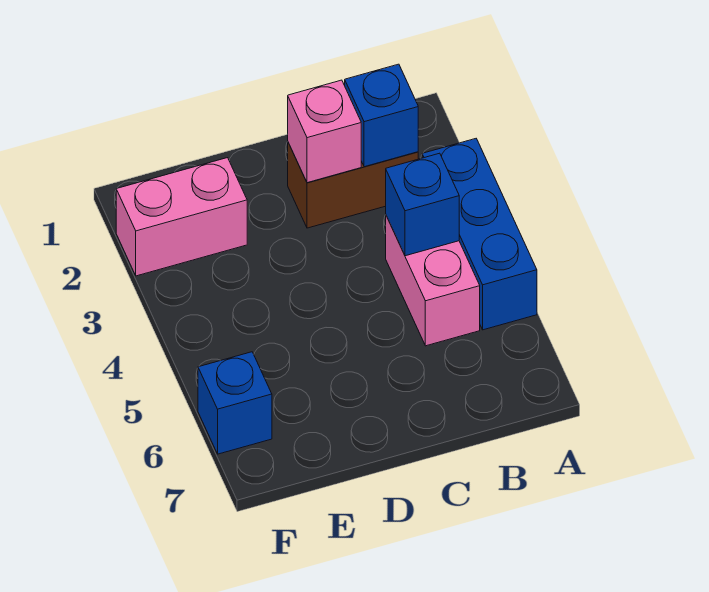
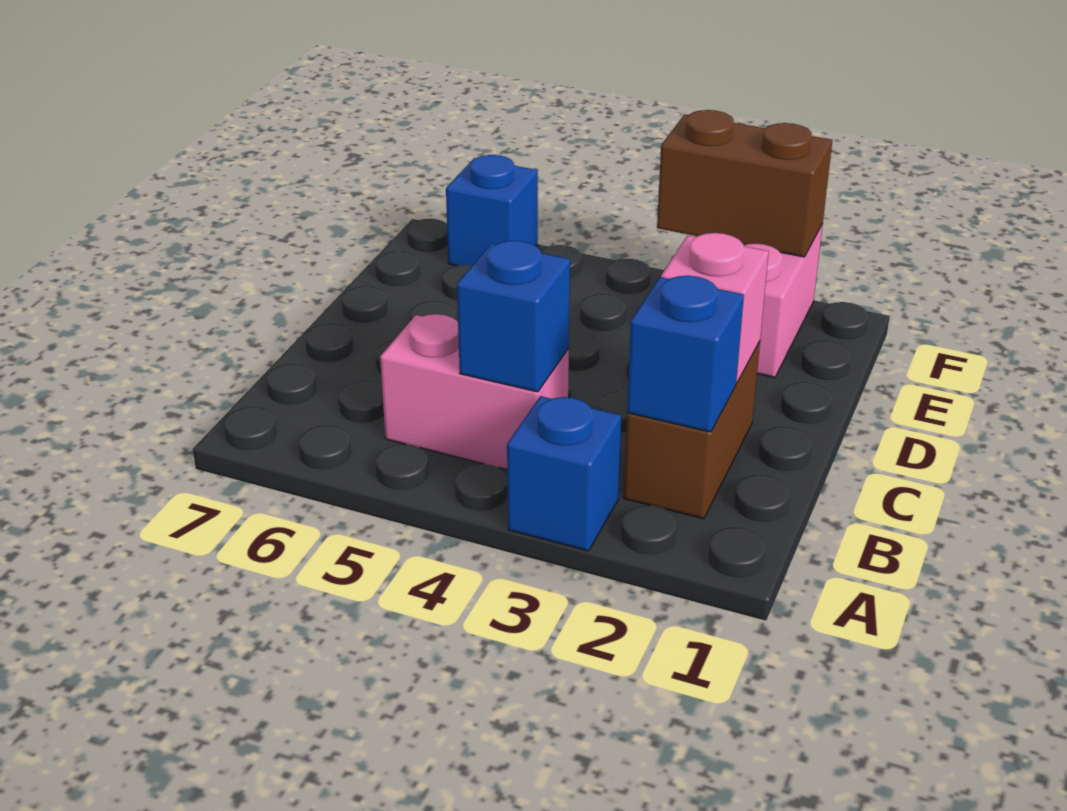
blue 1x3 brick [422,139,537,330] -> blue 1x1 brick [507,396,621,551]
none -> brown 1x2 brick [657,110,832,257]

